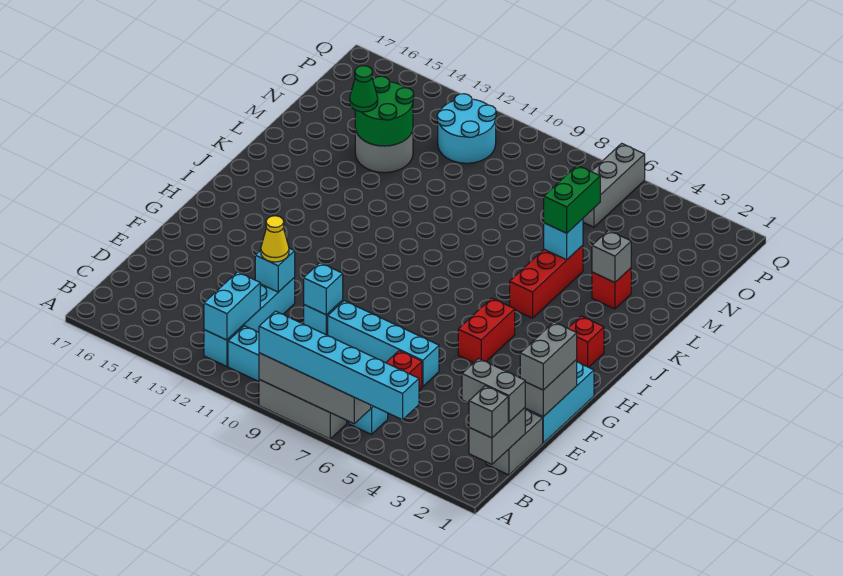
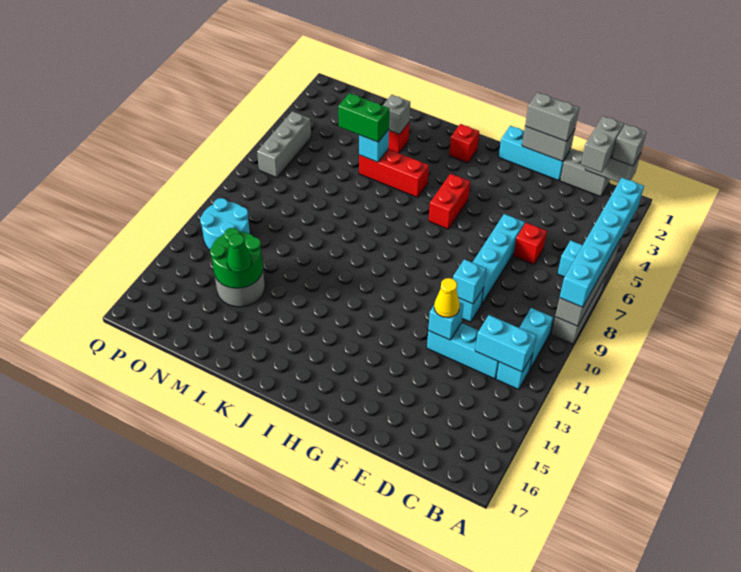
red 1x2 brick [458,298,515,363] -> red 1x2 brick turned to [429,174,470,229]
grey 1x3 brick [583,143,645,227] -> grey 1x3 brick turned to [257,111,311,178]

